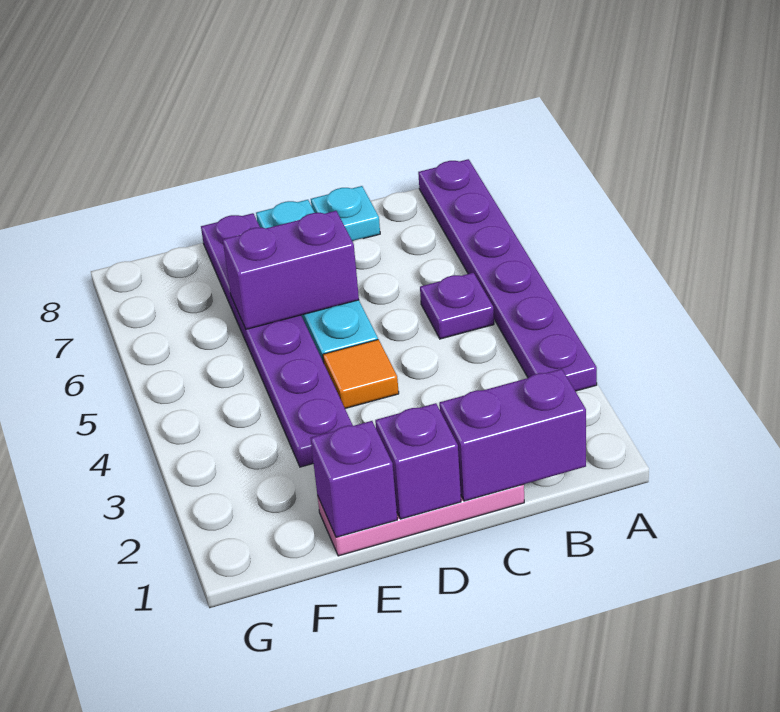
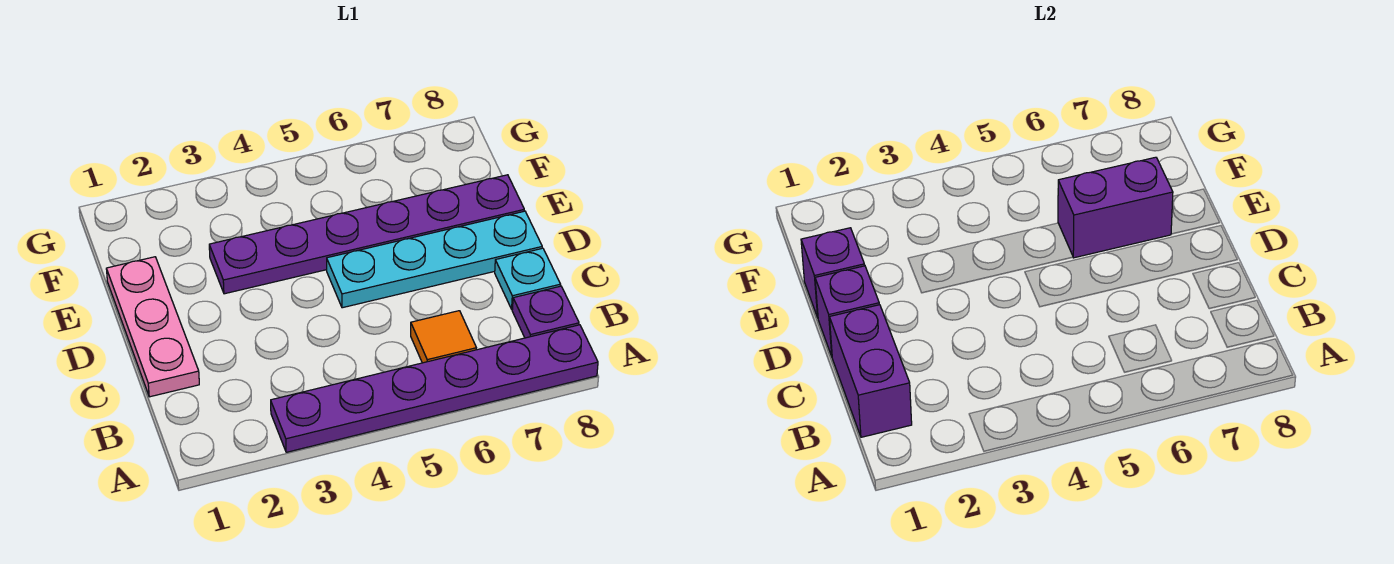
purple 1x1 plate [420,273,494,339] -> purple 1x1 plate moved to [512,286,579,338]
orange 1x1 tile [323,340,399,409] -> orange 1x1 tile moved to [411,311,476,363]
purple 1x2 brick [223,211,359,329] -> purple 1x2 brick turned to [1058,157,1173,258]

